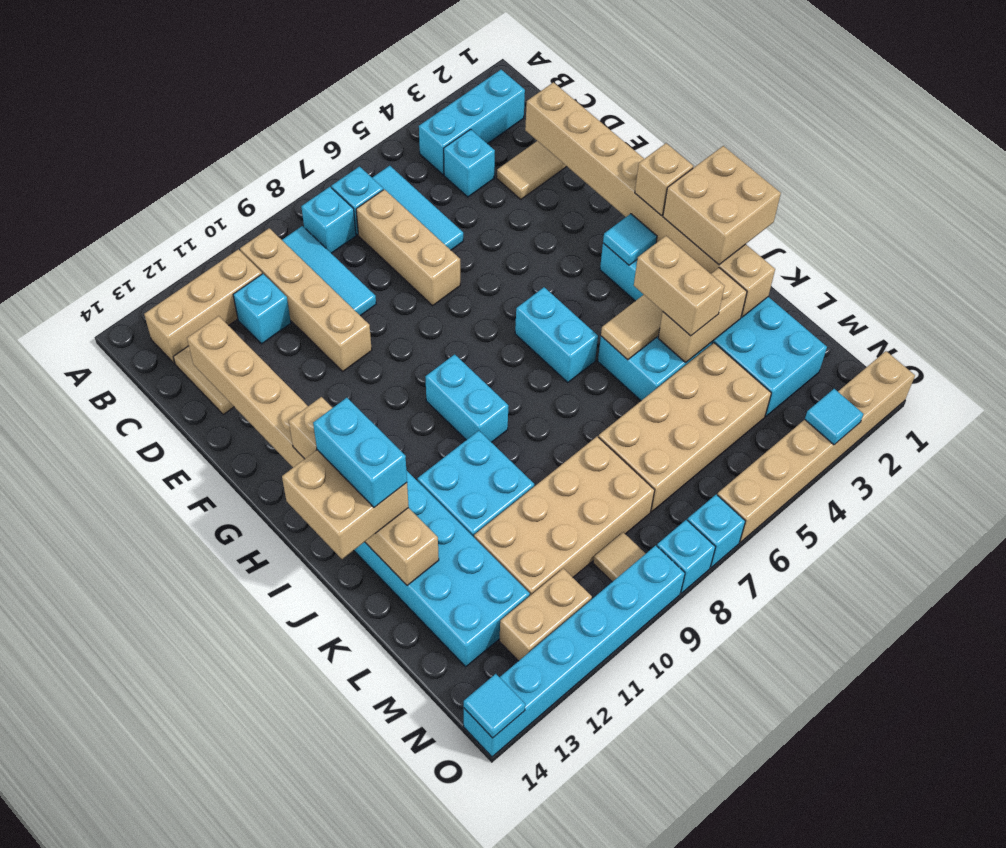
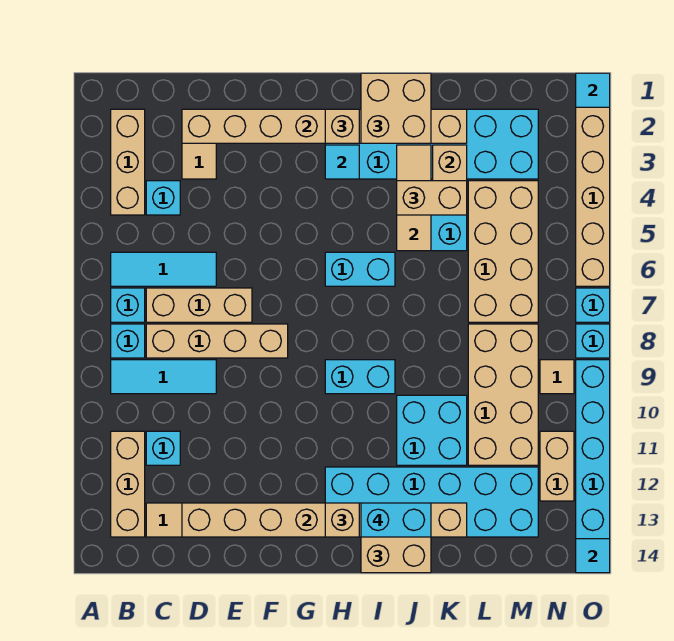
cyan 1x3 brick [419,70,525,175] -> tan 1x3 brick [111,109,145,215]
tan 1x4 brick [240,228,372,371] -> tan 1x4 brick moved to [146,324,288,358]
cyan 1x1 tile [805,389,863,445] -> cyan 1x1 tile moved to [576,73,610,107]

